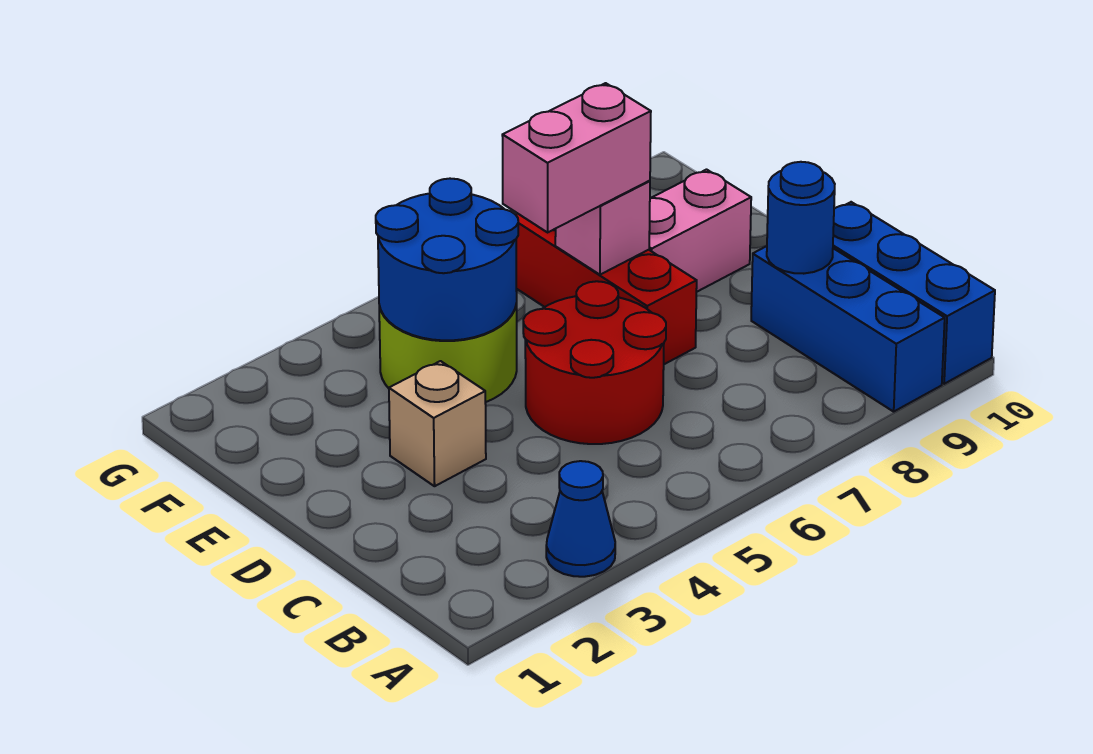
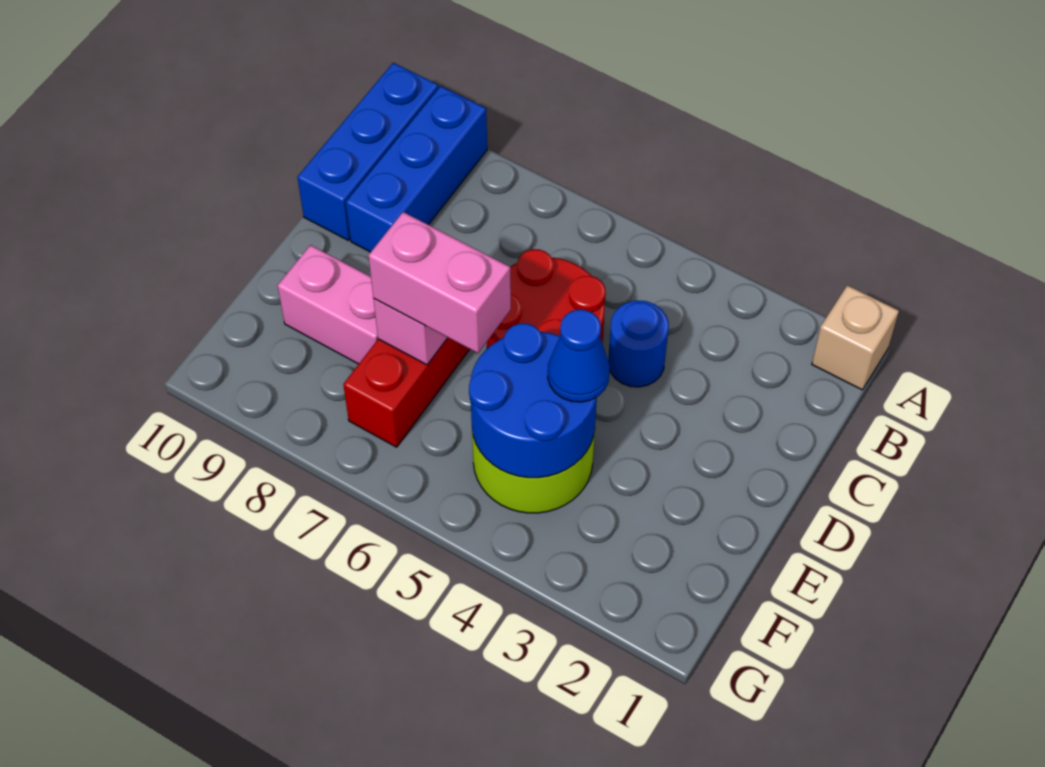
blue 1x1 cone [546,461,615,577] -> blue 1x1 cone moved to [548,310,610,402]
blue 1x1 round brick [767,162,835,274] -> blue 1x1 round brick moved to [608,301,669,387]
tan 1x1 brick [389,361,486,486] -> tan 1x1 brick moved to [812,285,899,390]

